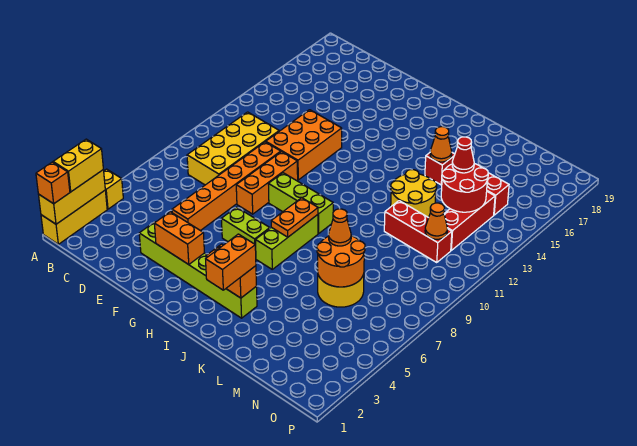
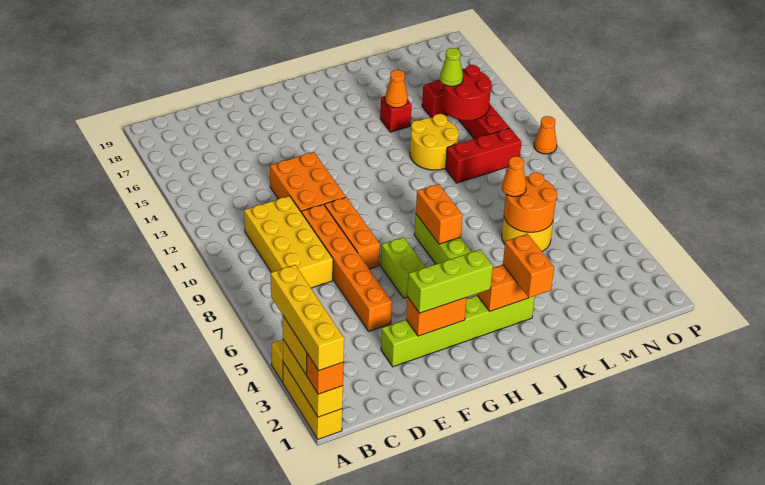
none -> yellow 1x4 brick [271,265,344,371]
lime 1x2 brick [221,207,270,250] -> lime 1x2 brick turned to [381,237,426,298]
lime 1x3 brick [268,173,333,233] -> lime 1x3 brick moved to [407,250,493,313]
orange 1x2 plate [271,198,318,237] -> orange 1x2 brick [416,184,463,244]
red 1x1 cone [452,137,474,173] -> lime 1x1 cone [440,48,463,86]
orange 1x1 cone [425,203,448,239] -> orange 1x1 cone moved to [534,116,557,154]

